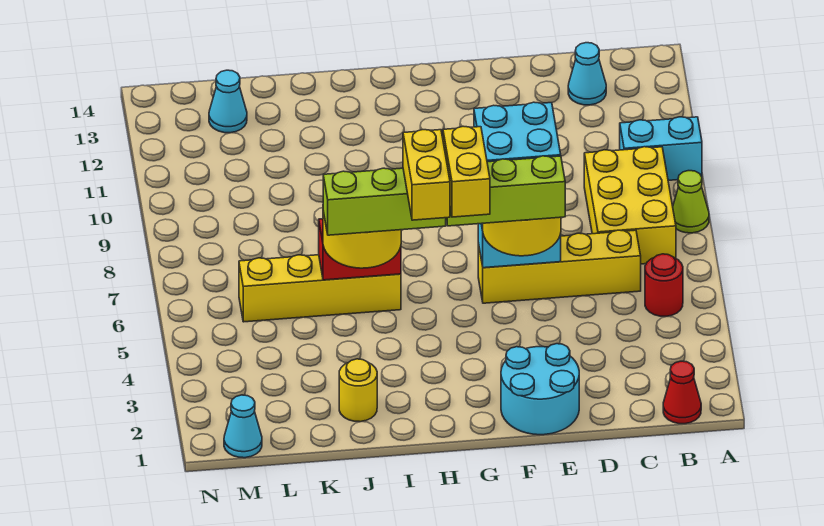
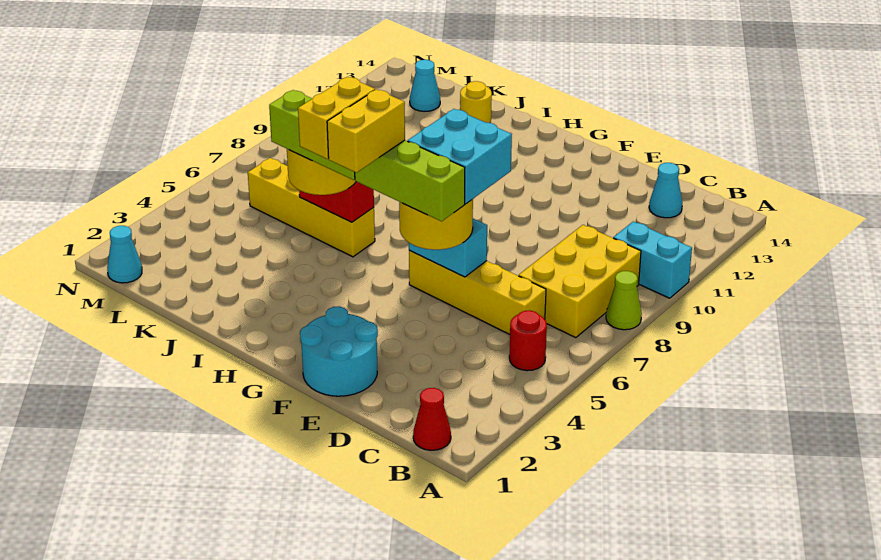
yellow 1x1 round brick [339,359,377,422] -> yellow 1x1 round brick moved to [460,81,492,123]

